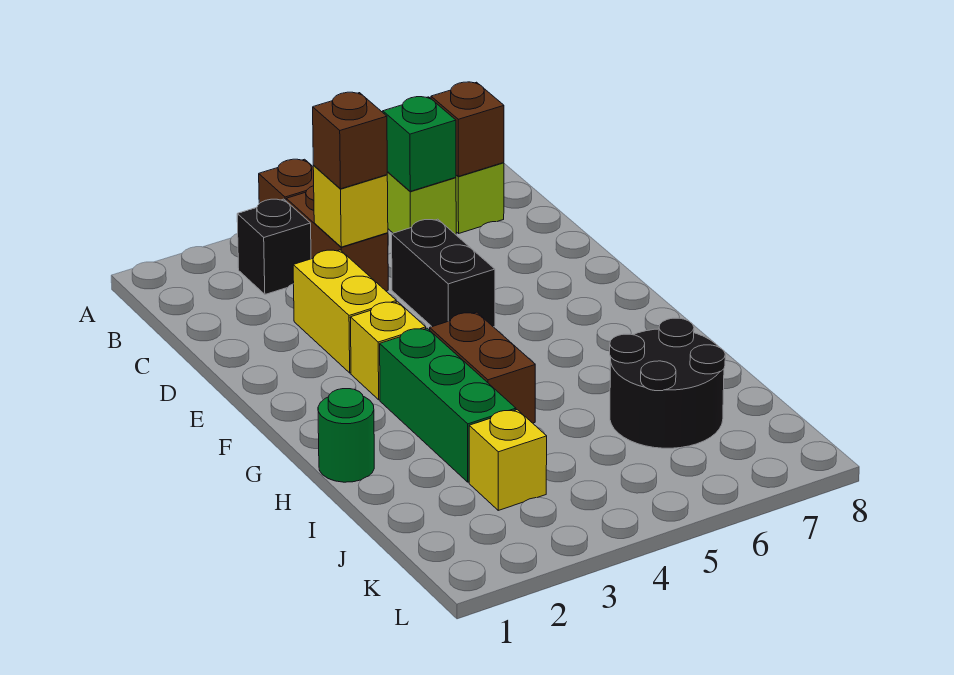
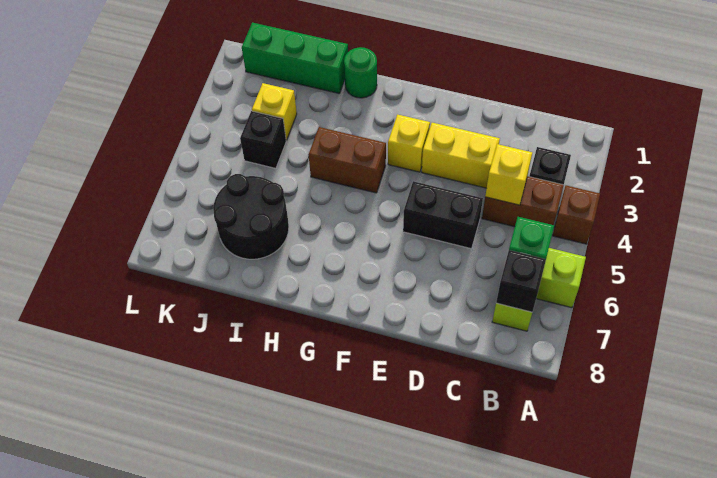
brown 1x1 brick [431,82,504,176] -> black 1x1 brick [496,250,546,312]
brown 1x1 brick [313,92,387,189] -> none
green 1x3 brick [380,328,516,482] -> green 1x3 brick moved to [242,23,348,93]
none -> black 1x1 brick [240,111,286,168]

